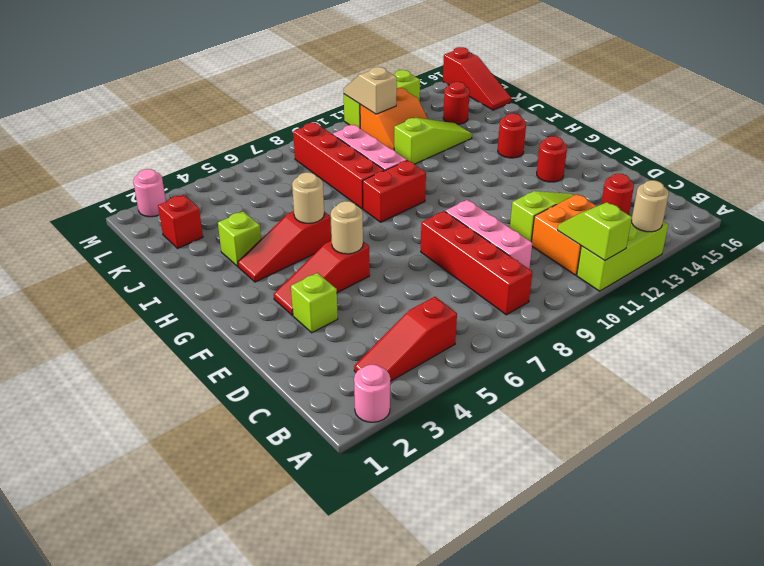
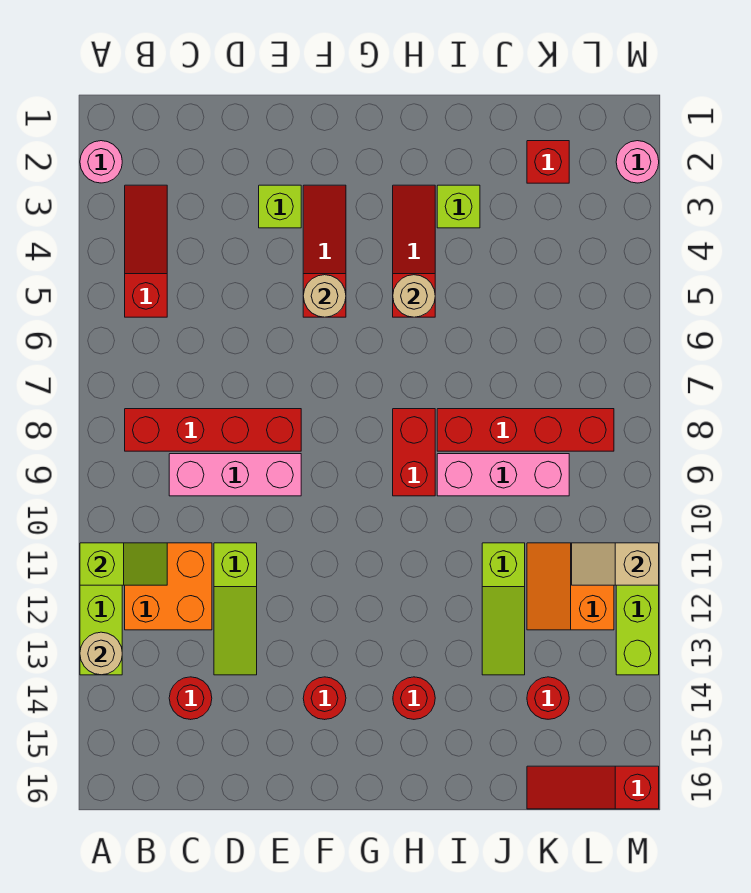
tan 1x2 slope [343,67,397,114] -> tan 1x2 slope turned to [572,543,659,585]

